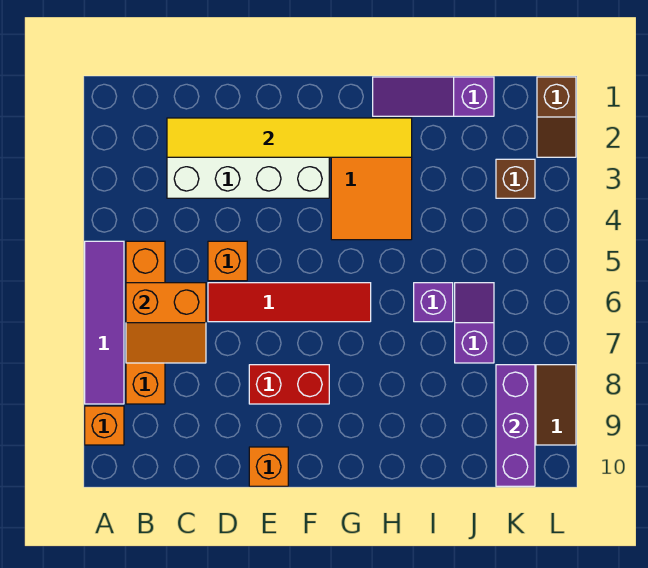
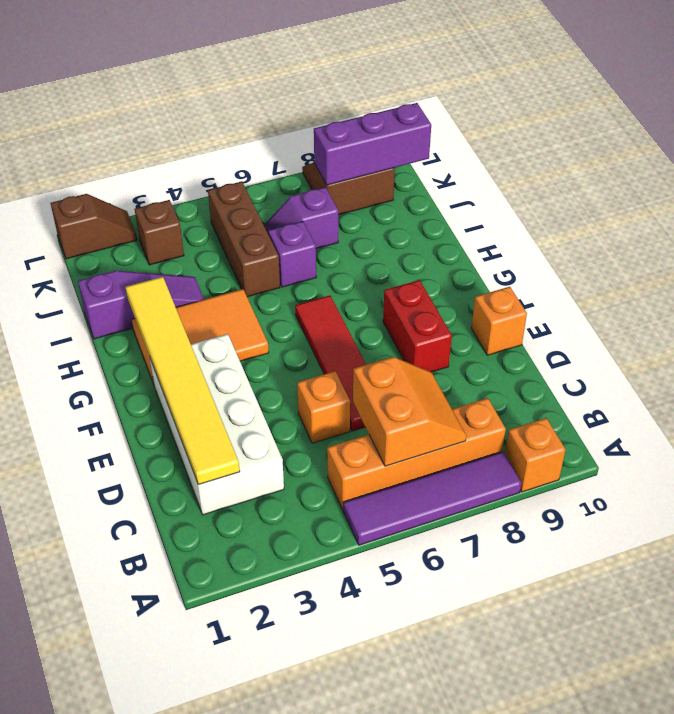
purple 1x3 slope [373,77,494,116] -> purple 1x3 slope turned to [78,271,204,339]
none -> brown 1x3 brick [208,181,280,297]

